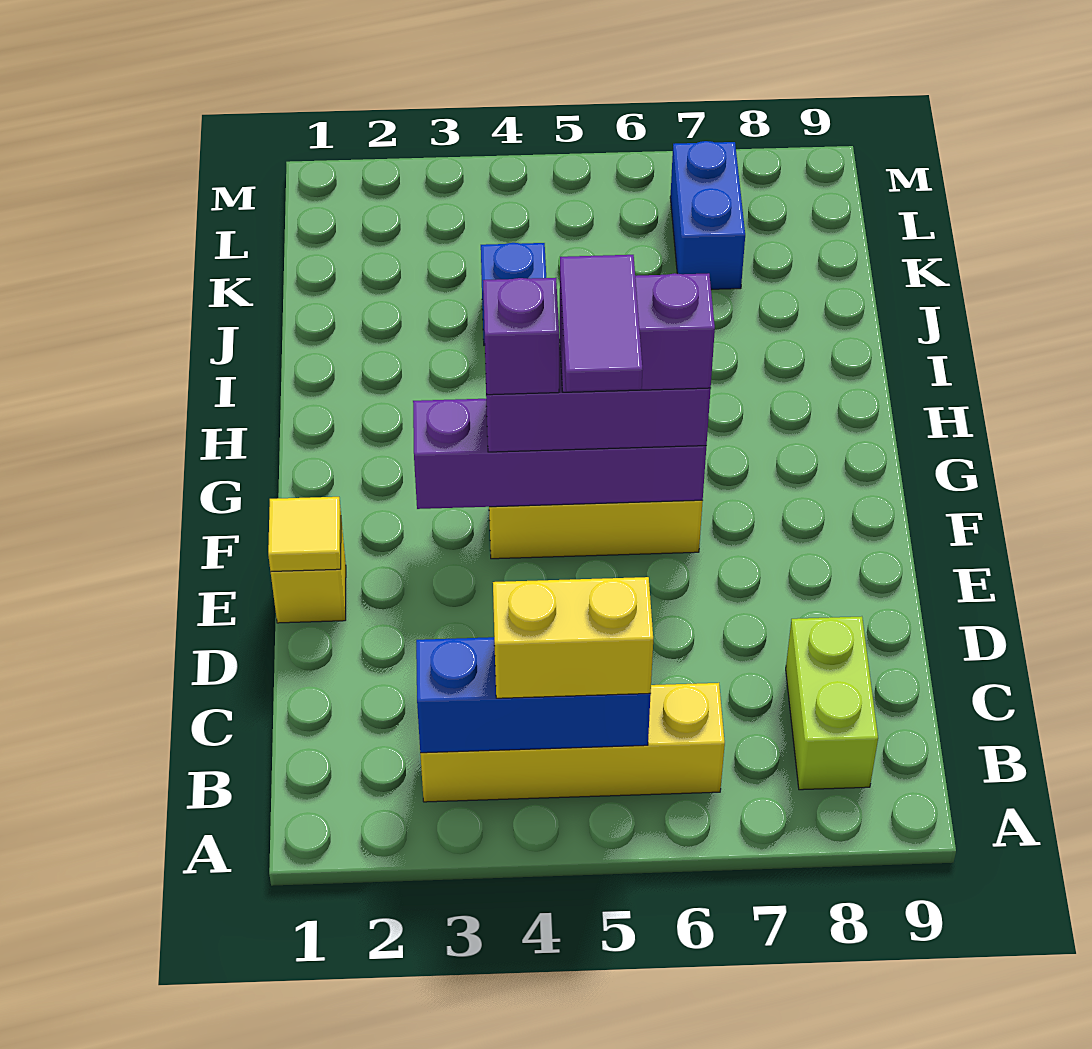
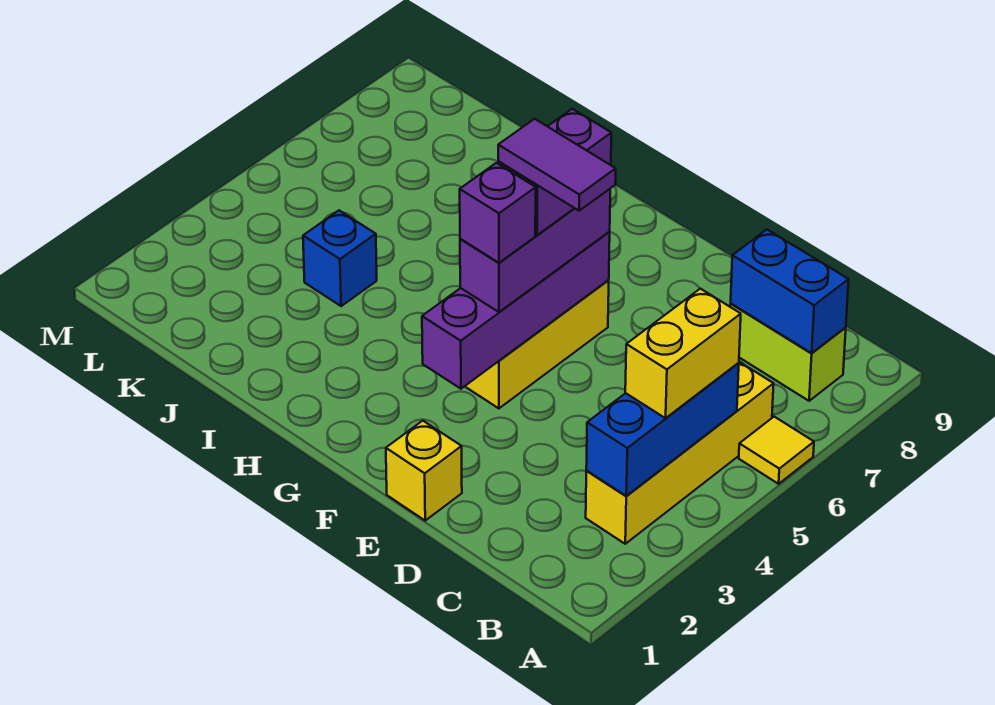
yellow 1x1 tile [268,497,341,572] -> yellow 1x1 tile moved to [739,417,814,484]
blue 1x2 brick [670,141,745,289] -> blue 1x2 brick moved to [731,230,849,353]

